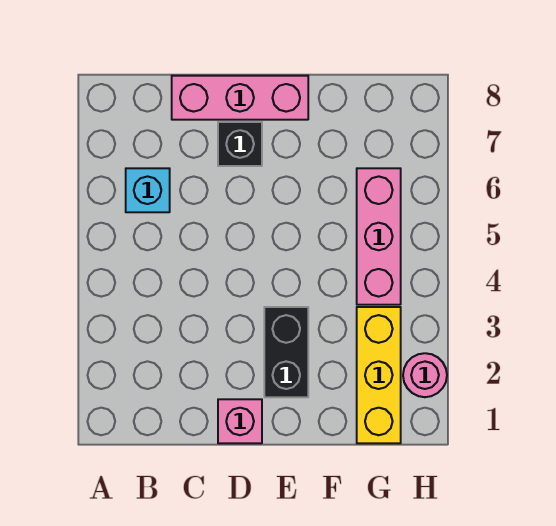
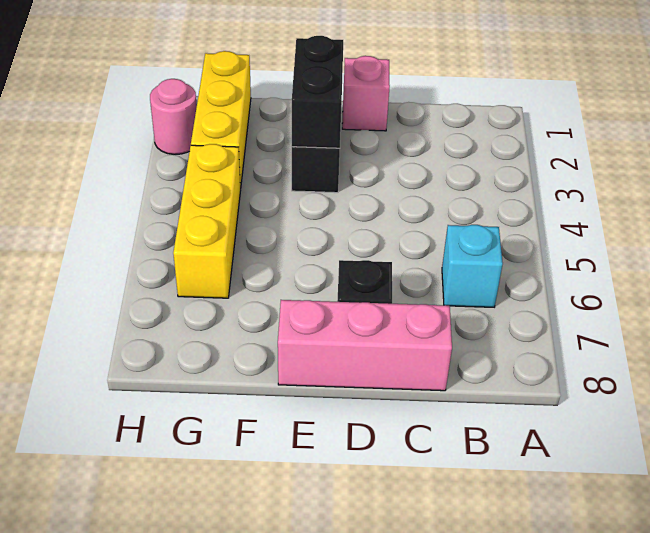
none -> black 1x2 brick [292,36,343,148]
pink 1x3 brick [357,168,401,305] -> yellow 1x3 brick [173,144,240,298]

